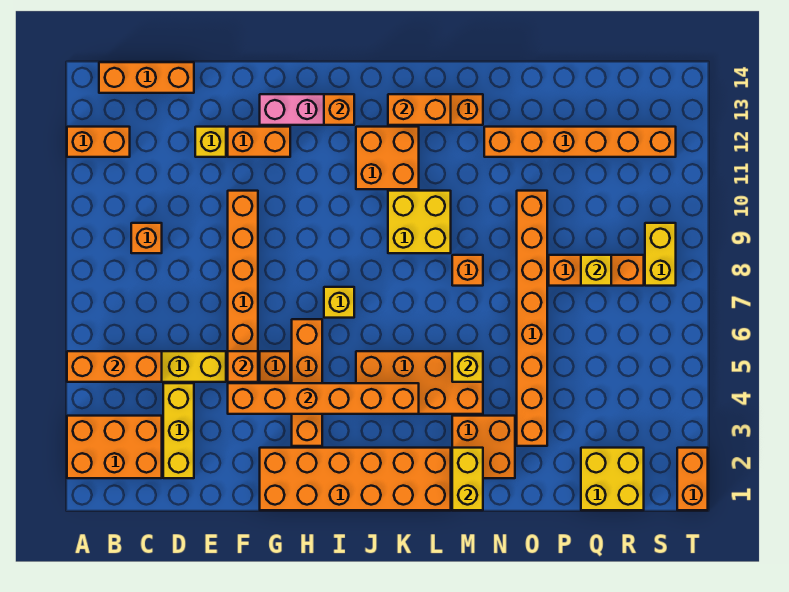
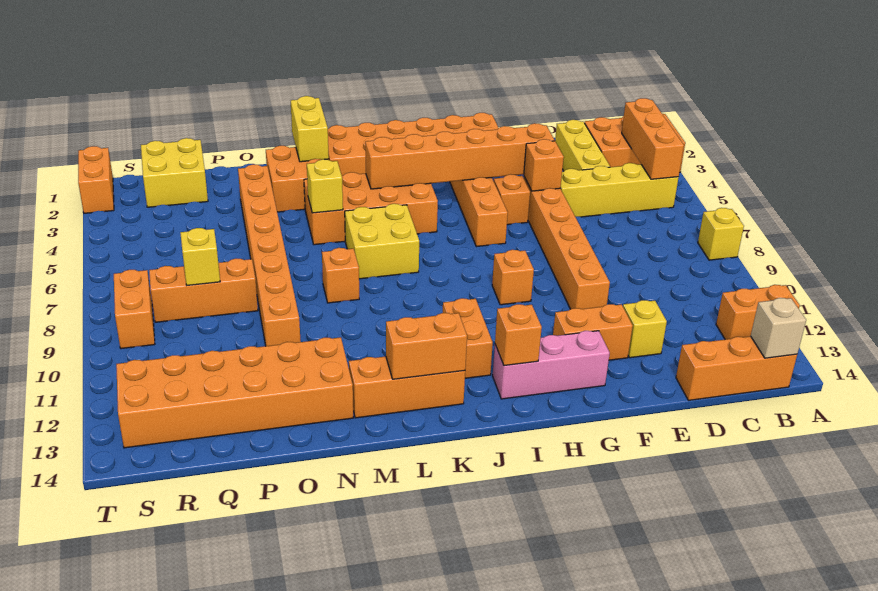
orange 1x3 brick [67,351,162,382] -> orange 1x3 brick turned to [622,98,684,179]
none -> tan 1x1 brick [751,298,806,358]
orange 1x1 brick [131,223,162,253] -> orange 1x1 brick moved to [492,250,534,305]
yellow 1x1 brick [324,287,354,318] -> yellow 1x1 brick moved to [698,208,744,260]
orange 2x2 brick [356,127,419,189] -> orange 1x2 brick [443,298,493,378]
yellow 2x2 brick [388,191,451,253] -> yellow 2x2 brick moved to [345,204,419,279]
orange 1x6 brick [484,127,676,157] -> orange 2x6 brick [116,337,353,448]
yellow 1x2 brick [645,223,676,286] -> orange 1x2 brick [114,270,155,349]

